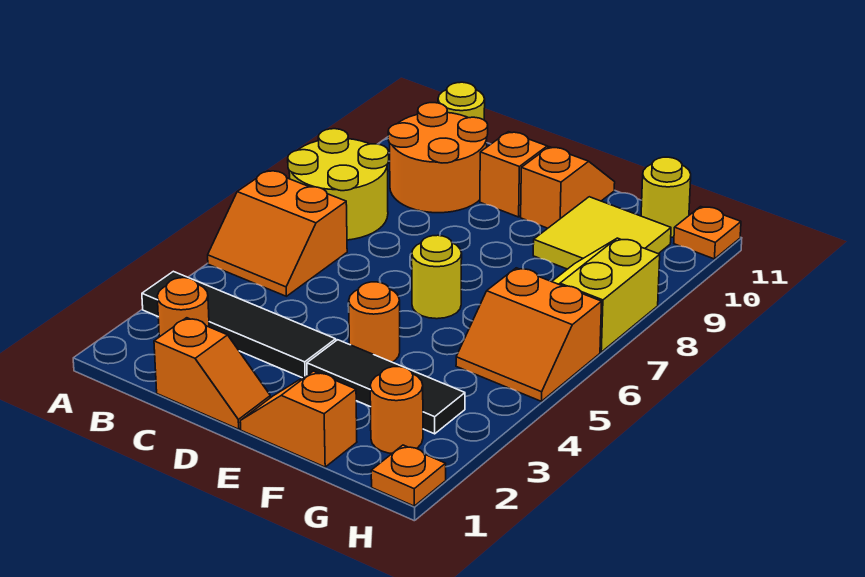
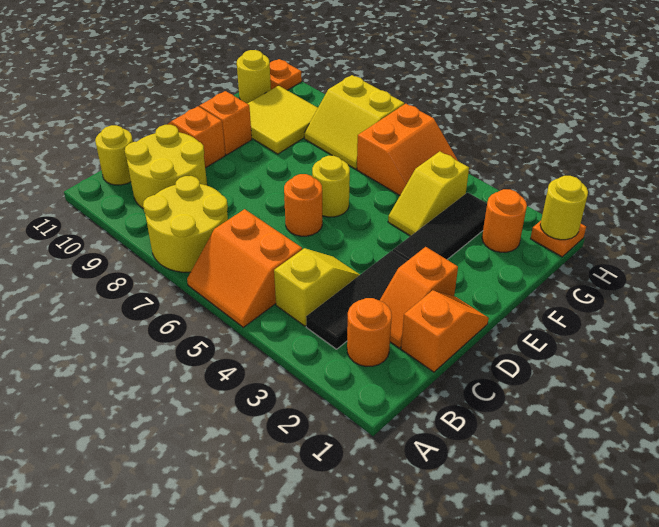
black 1x4 tile [142,271,336,378] -> black 1x3 tile [306,251,407,349]
orange 2x2 slope [208,171,347,296] -> orange 2x2 slope turned to [187,209,302,327]
none -> yellow 1x2 slope [274,248,360,326]
orange 2x2 round brick [388,103,488,213] -> yellow 2x2 round brick [125,125,207,209]
orange 1x2 slope [240,371,357,467] -> orange 1x2 slope moved to [380,247,458,348]
orange 1x1 round brick [349,282,400,362] -> orange 1x1 round brick moved to [284,174,322,236]
none -> yellow 1x2 slope [388,151,469,236]
none -> yellow 1x1 round brick [540,176,588,240]

